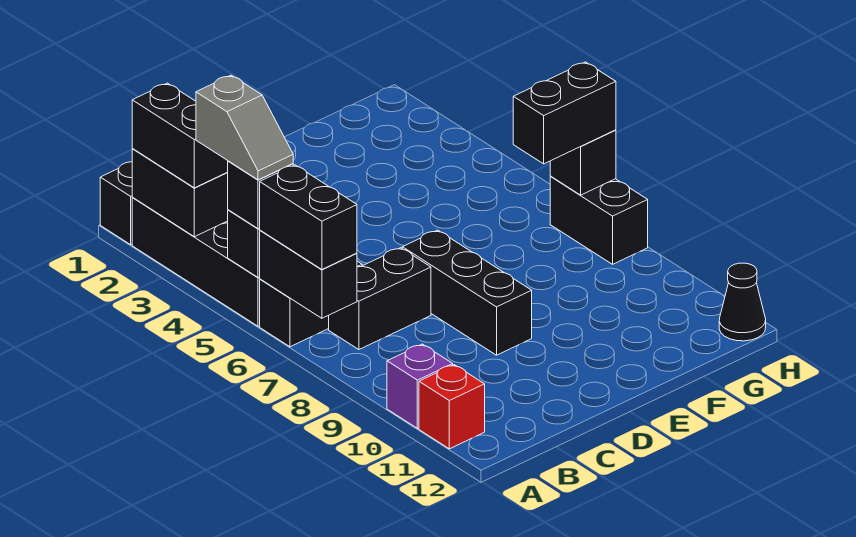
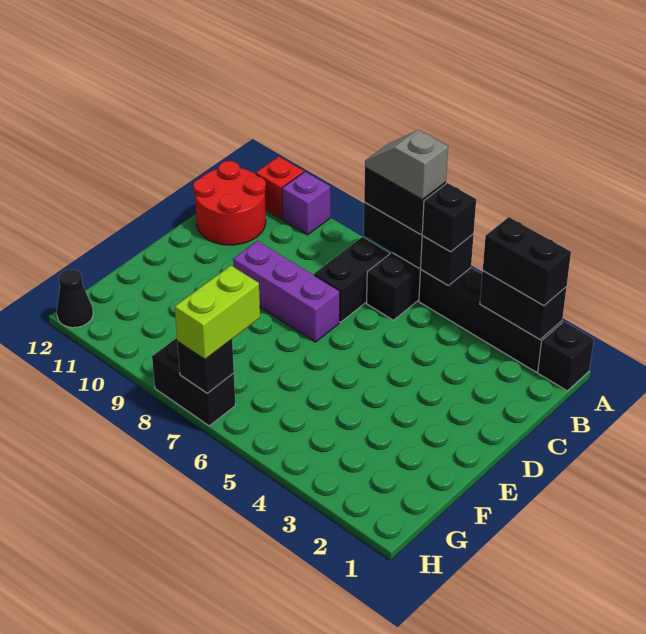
grey 1x2 slope [196,75,293,180] -> grey 1x2 slope moved to [365,130,448,199]
none -> red 2x2 round brick [193,161,266,245]
black 1x3 brick [402,230,532,355] -> purple 1x3 brick [233,241,340,342]
black 1x2 brick [513,62,616,164] -> lime 1x2 brick [175,265,260,359]

